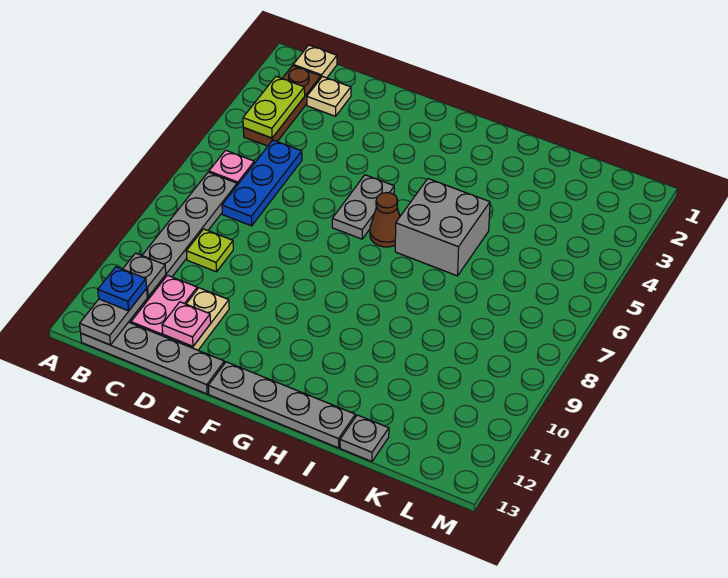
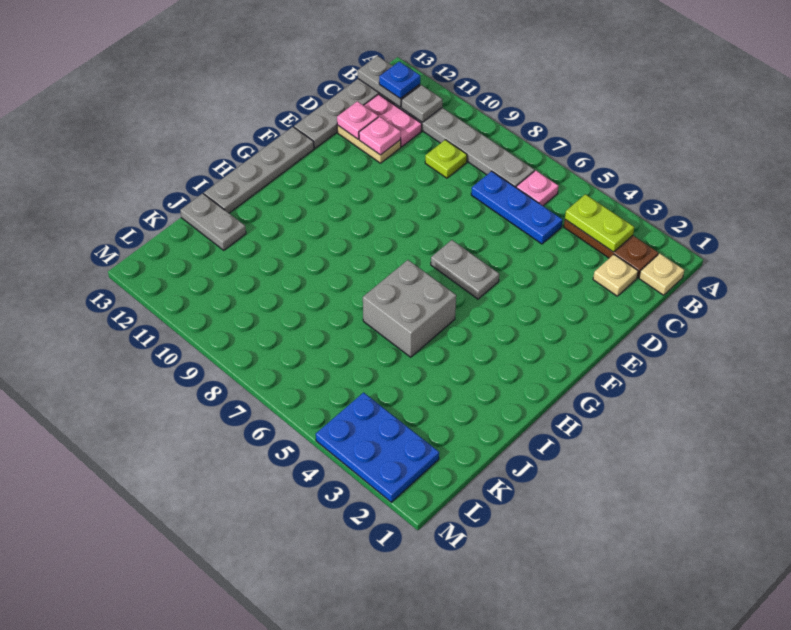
none -> pink 1x1 plate [359,117,401,155]
brown 1x1 cone [370,193,400,247] -> none
grey 1x1 plate [340,415,389,462] -> grey 1x2 plate [180,193,246,250]
none -> blue 2x3 plate [316,392,439,502]

